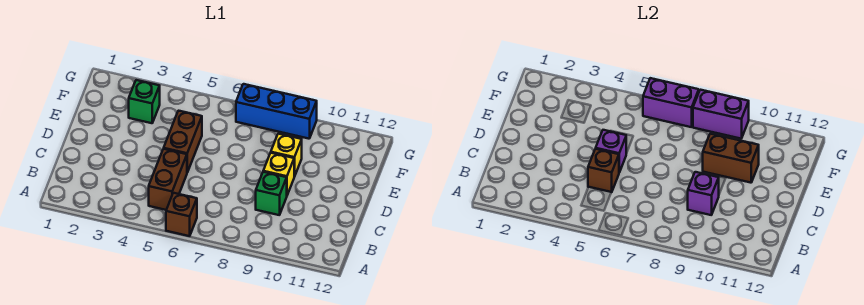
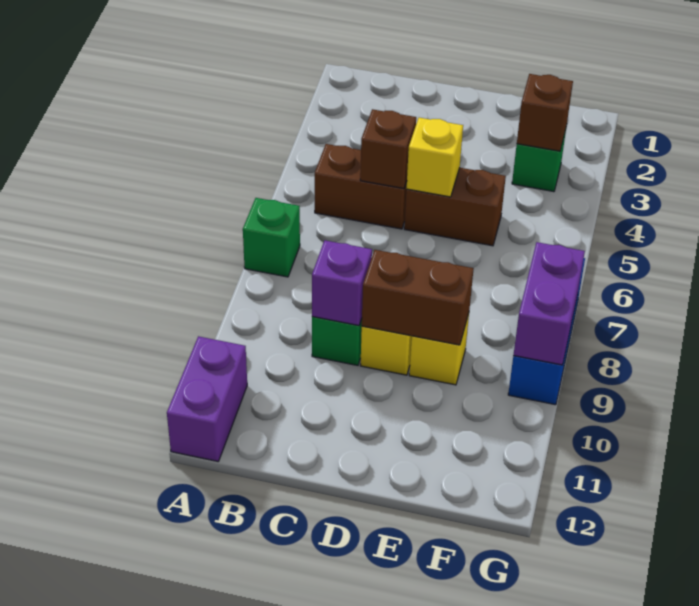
brown 1x1 brick [166,193,197,236] -> brown 1x1 brick moved to [517,74,573,151]
none -> green 1x1 brick [243,198,300,277]
purple 1x1 brick [596,130,626,172] -> yellow 1x1 brick [406,118,463,197]
brown 1x2 brick [703,134,759,183] -> brown 1x2 brick turned to [362,250,474,345]
purple 1x2 brick [643,78,699,127] -> purple 1x2 brick moved to [167,336,247,461]

